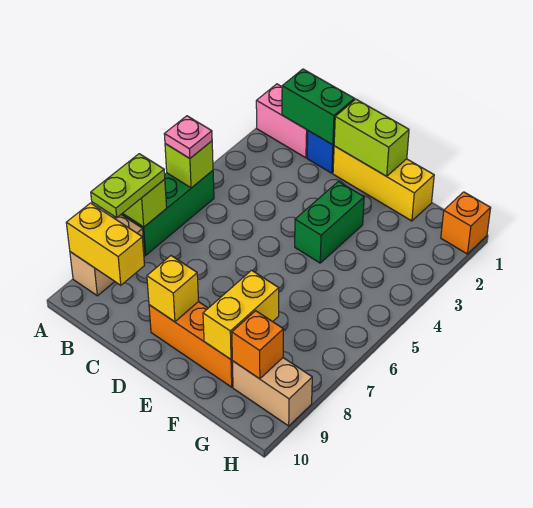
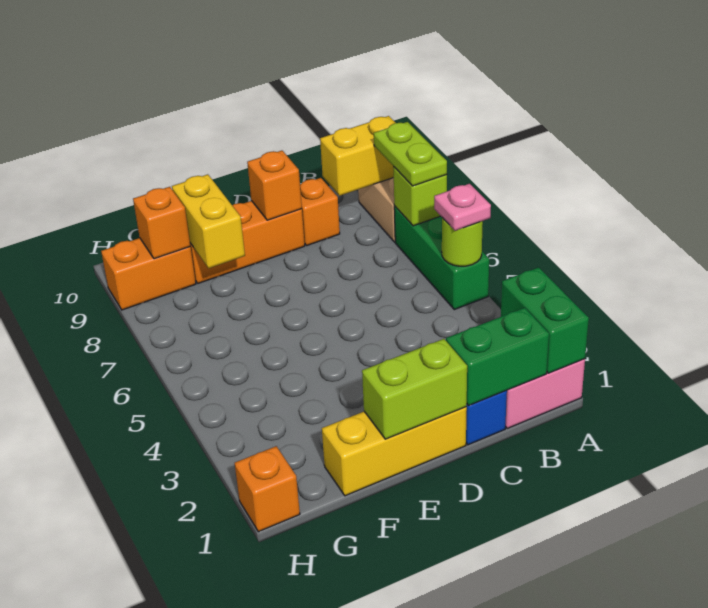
lime 1x1 brick [165,141,213,188] -> lime 1x1 round brick [442,218,483,266]
none -> orange 1x1 brick [300,178,340,246]
yellow 1x1 brick [147,256,199,322] -> orange 1x1 brick [247,151,302,220]
green 1x2 brick [295,182,364,263] -> green 1x2 brick moved to [501,267,589,373]
tan 1x2 brick [232,358,312,426] -> orange 1x2 brick [101,238,196,310]

